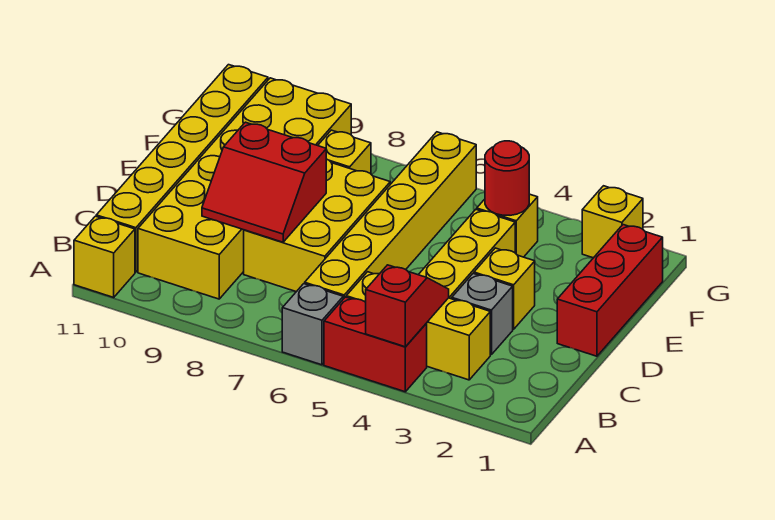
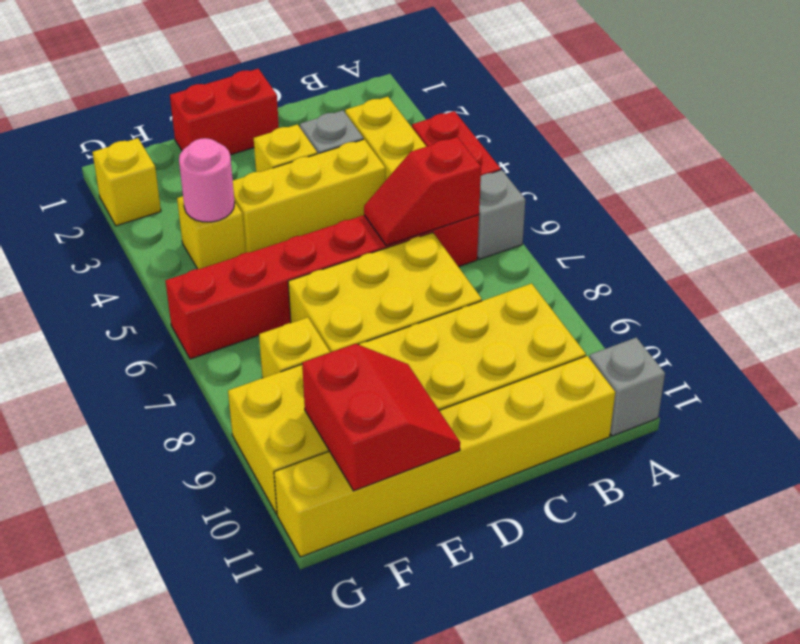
red 1x2 slope [366,265,449,347] -> red 1x2 slope moved to [364,137,481,246]
yellow 1x1 brick [74,216,135,297] -> grey 1x1 brick [589,338,665,436]
yellow 1x6 brick [305,132,476,299] -> red 1x6 brick [165,215,479,359]
red 2x2 slope [202,122,326,242] -> red 2x2 slope moved to [302,344,460,491]
red 1x3 brick [557,225,663,356] -> red 1x2 brick [170,69,279,155]
red 1x1 round brick [485,141,529,215] -> pink 1x1 round brick [179,138,235,222]

